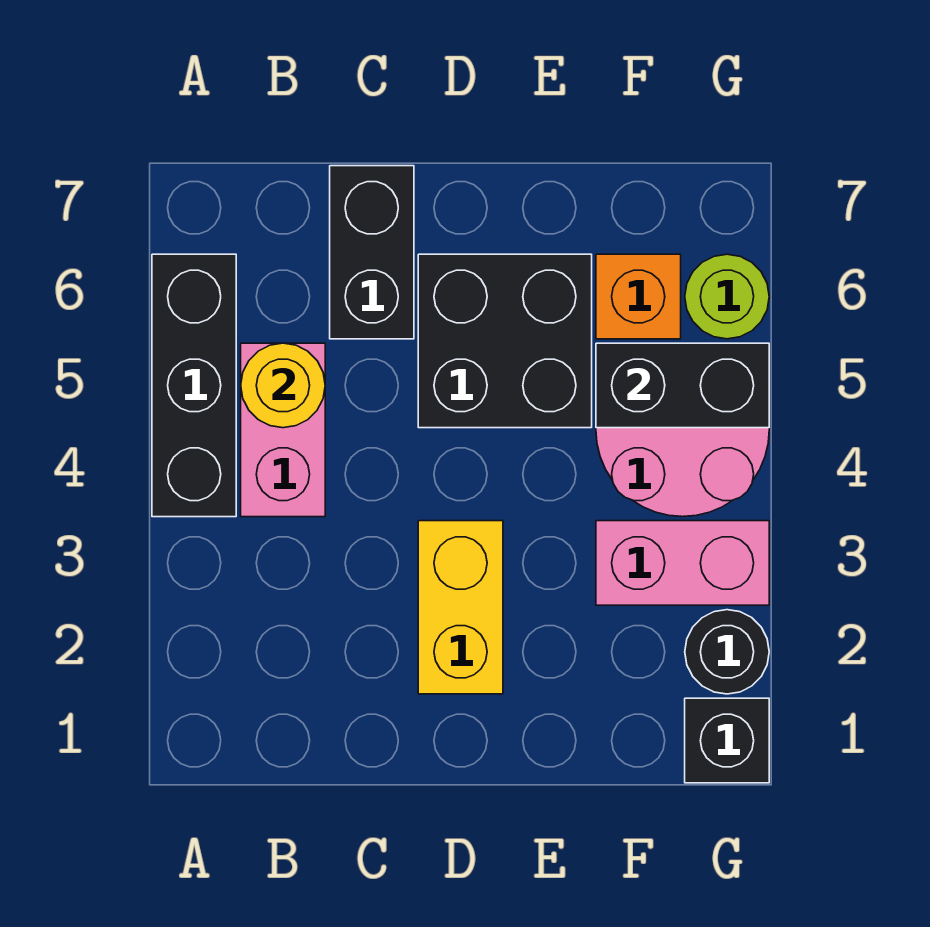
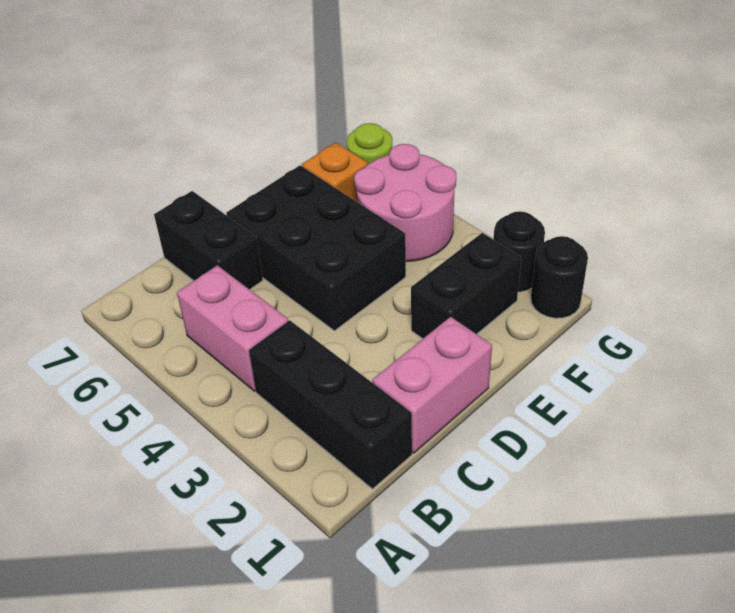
black 1x3 brick [152,254,236,517] -> black 1x3 brick moved to [249,320,412,489]
yellow 1x1 round brick [241,343,325,428] -> none
yellow 1x2 brick [418,521,503,694] -> none
black 2x2 brick [418,254,592,428] -> black 2x3 brick [226,165,406,331]
pink 1x2 brick [596,521,769,605] -> pink 1x2 brick moved to [372,317,492,453]
black 1x2 brick [596,343,769,428] -> black 1x2 brick moved to [411,233,521,339]
black 1x1 brick [685,698,769,783] -> black 1x1 round brick [531,236,588,318]

